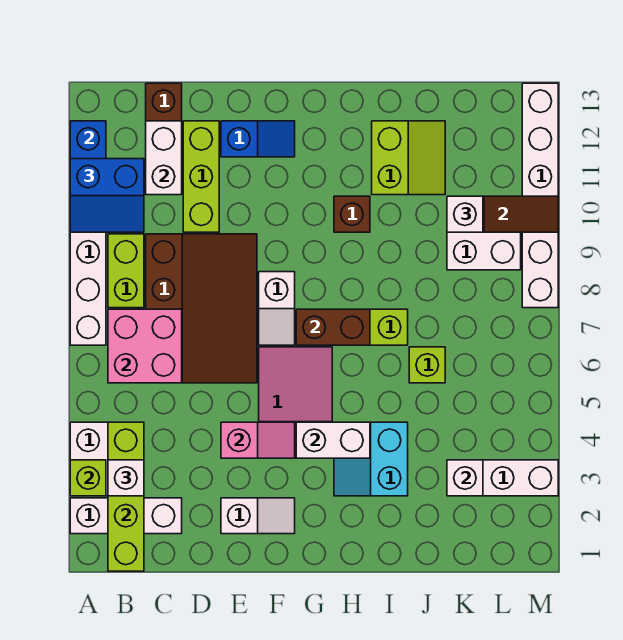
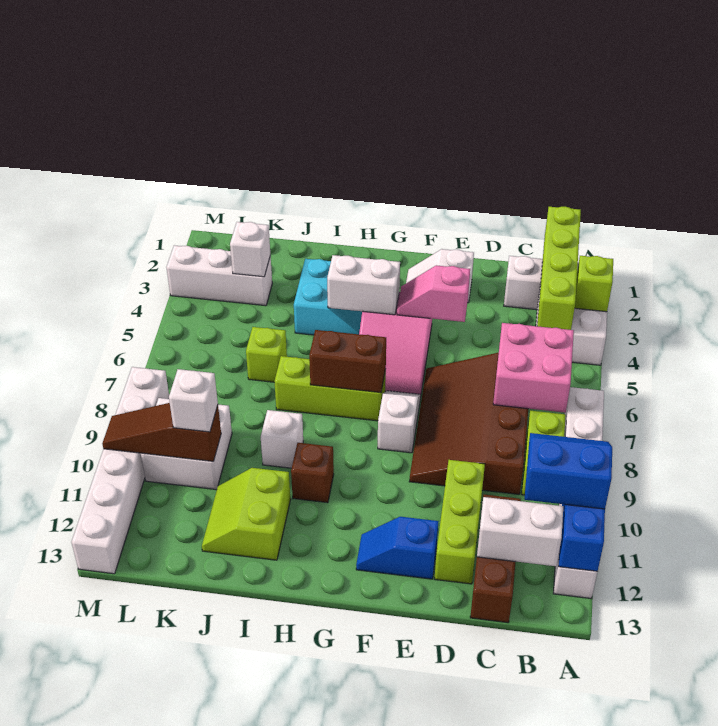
white 1x1 brick [108,460,144,496] -> white 1x1 brick moved to [261,410,303,468]
white 1x2 brick [146,121,182,195] -> white 1x2 brick turned to [477,497,563,566]

